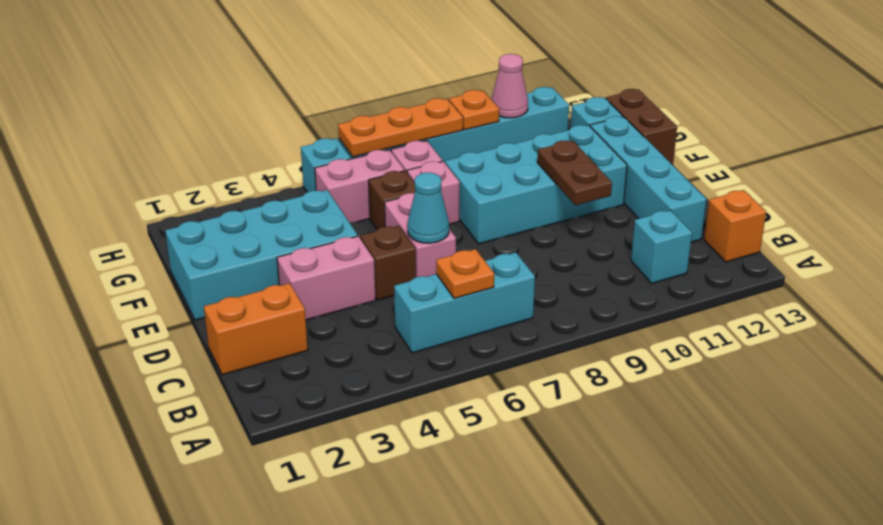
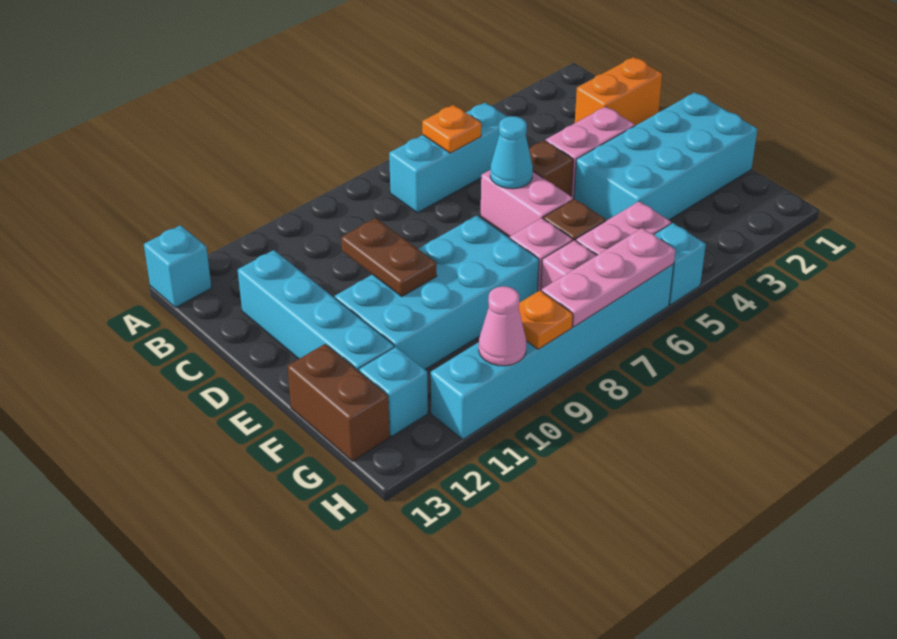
cyan 1x1 brick [631,210,692,284] -> cyan 1x1 brick moved to [144,225,211,308]
orange 1x1 brick [704,190,766,262] -> none
orange 1x3 plate [338,98,463,157] -> pink 1x3 plate [542,228,675,327]

